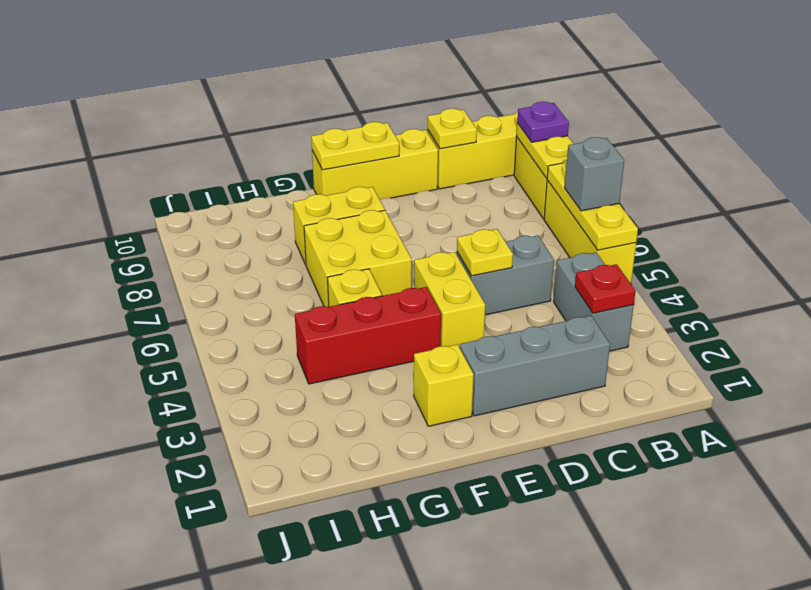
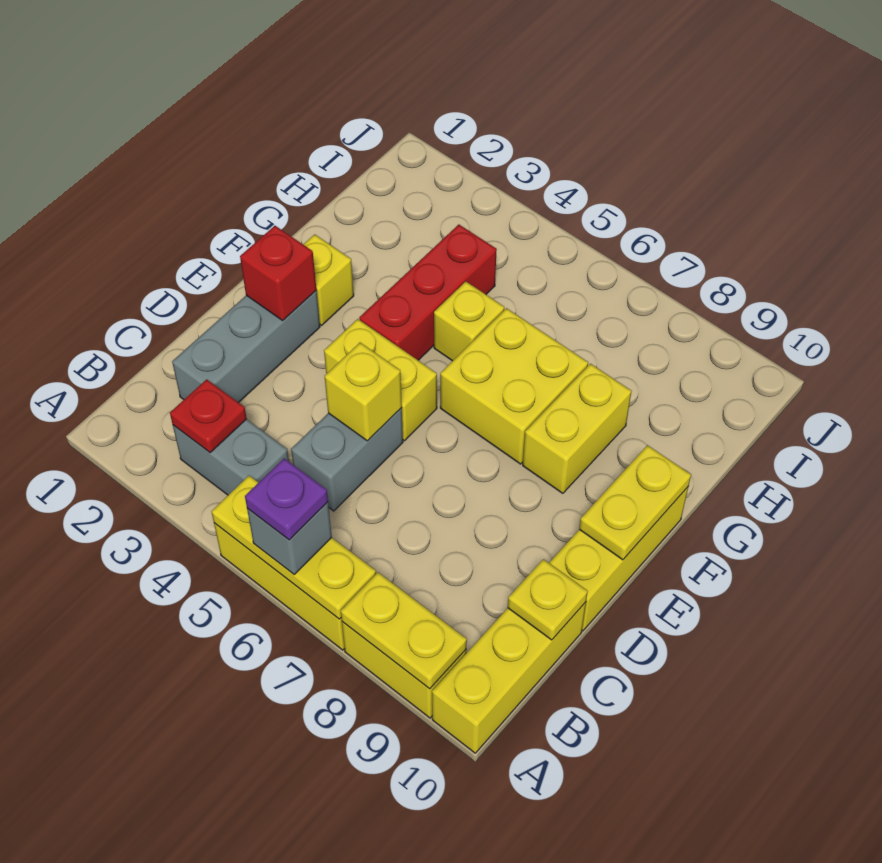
purple 1x1 plate [517,102,569,142] -> purple 1x1 plate moved to [245,458,328,540]
yellow 1x1 plate [457,229,513,276] -> yellow 1x1 brick [325,343,402,441]
none -> red 1x1 brick [240,226,316,321]

